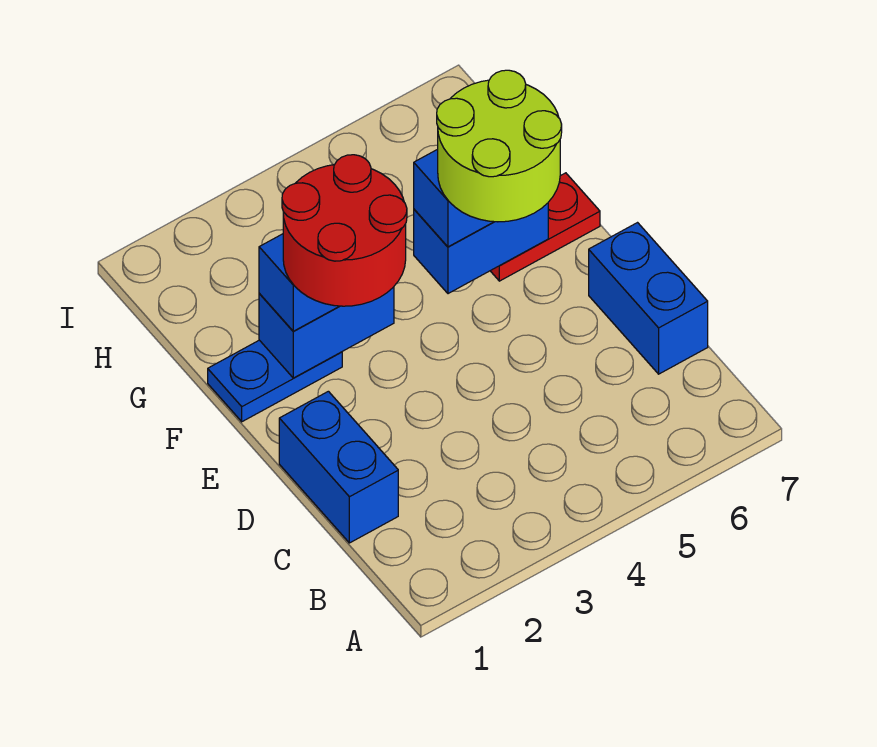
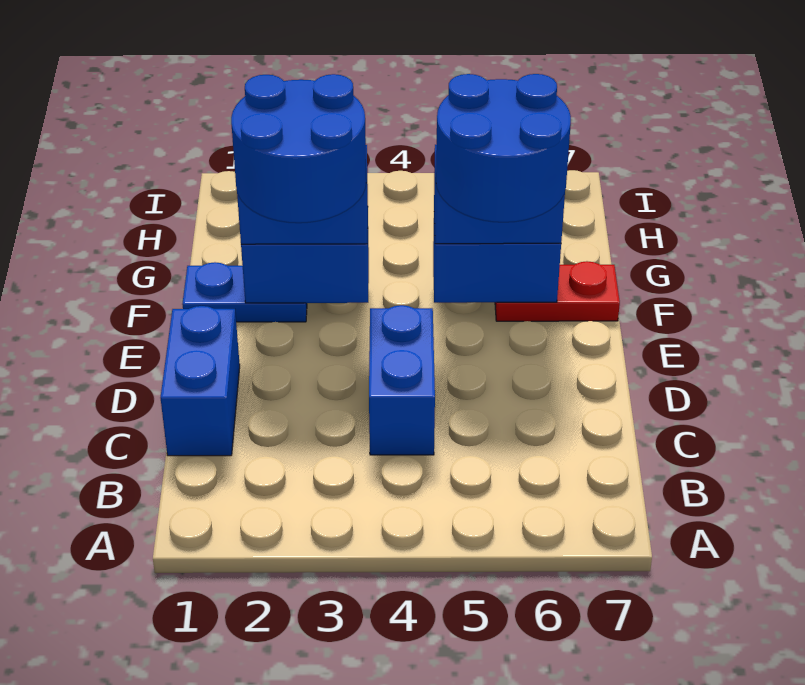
blue 1x2 brick [589,223,708,374] -> blue 1x2 brick moved to [369,305,435,455]
red 2x2 round brick [282,155,407,306] -> blue 2x2 round brick [231,74,366,223]
lime 2x2 round brick [437,70,562,222] -> blue 2x2 round brick [436,74,571,222]

